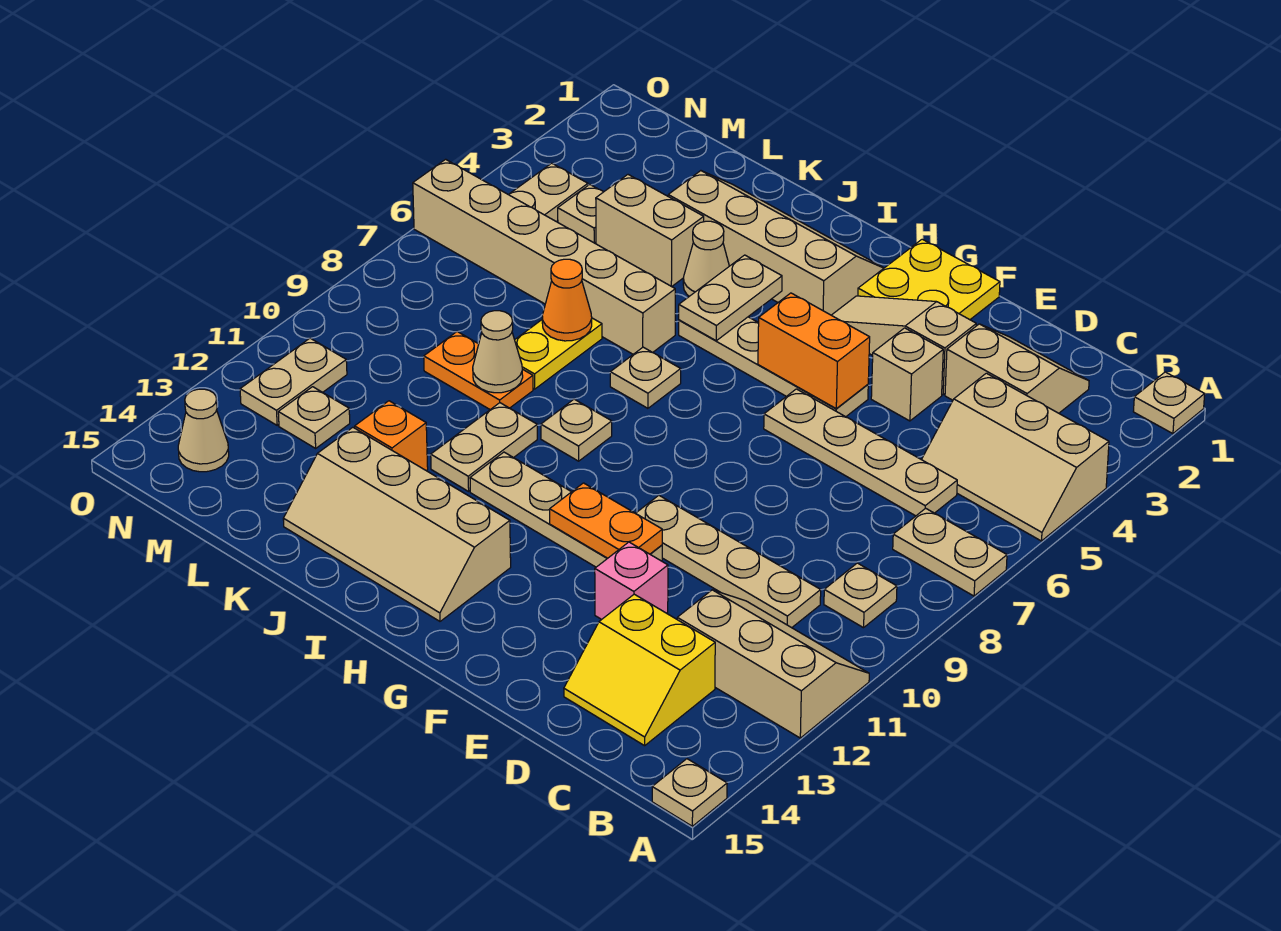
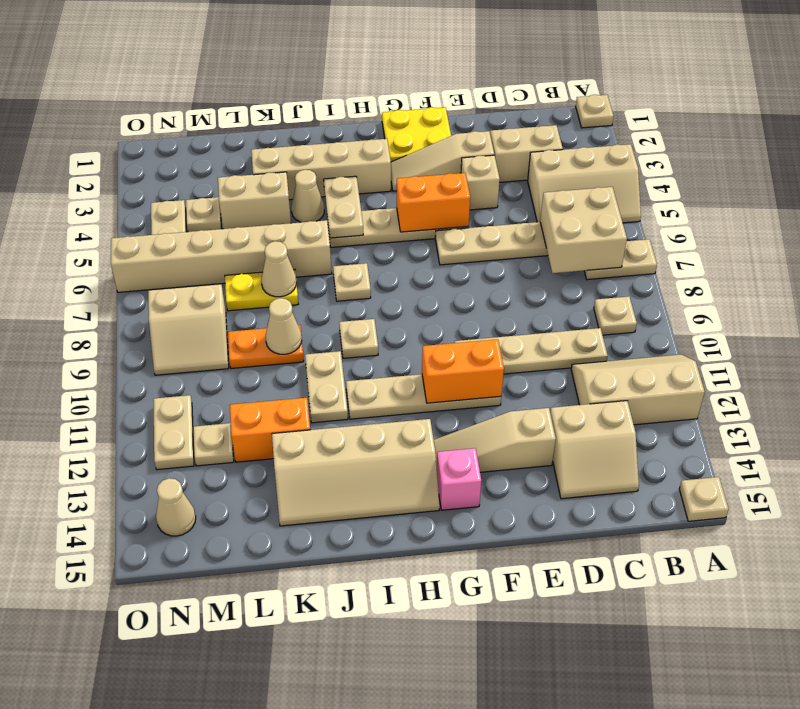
none -> tan 2x2 brick [540,187,627,273]
yellow 2x2 slope [564,594,715,746] -> tan 2x2 slope [550,401,639,499]
pink 1x1 brick [595,542,668,619] -> pink 1x1 brick moved to [437,448,481,510]
none -> tan 1x3 slope [434,408,556,472]
orange 1x2 plate [550,483,662,558] -> orange 1x2 brick [422,339,504,403]
yellow 1x2 plate [515,318,602,389] -> yellow 1x2 plate turned to [225,269,298,311]
orange 1x1 cone [542,259,592,341] -> tan 1x1 cone [261,241,297,297]
orange 1x1 brick [355,401,428,470] -> orange 1x2 brick [230,398,310,462]
none -> tan 2x2 slope [148,284,229,375]

